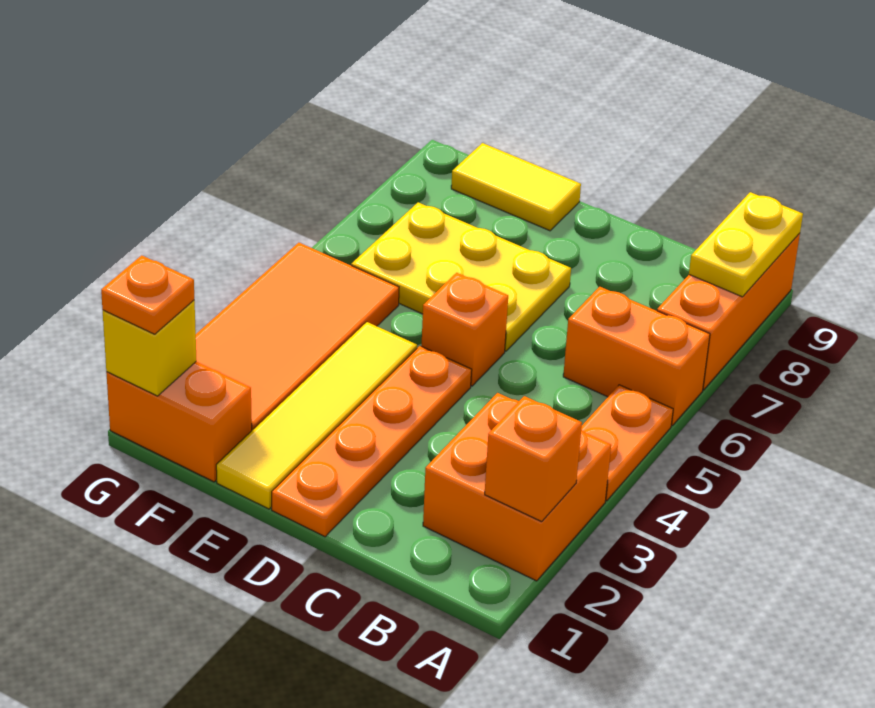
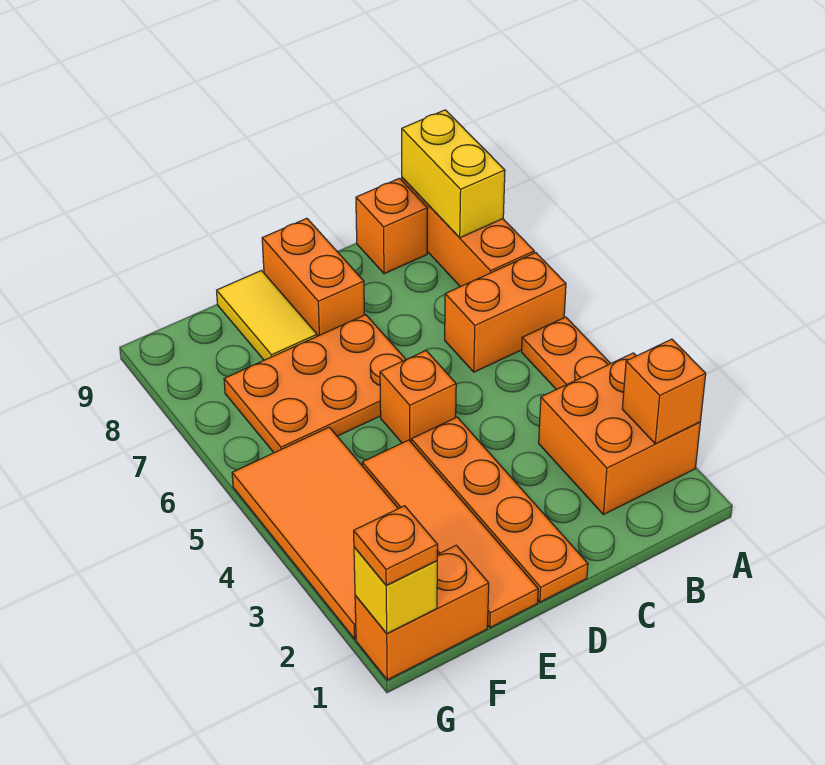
yellow 1x2 plate [689,192,803,297] -> yellow 1x2 brick [402,110,505,238]
none -> orange 1x1 brick [356,178,428,274]
yellow 2x3 plate [351,202,571,351] -> orange 2x3 plate [224,315,406,453]
none -> orange 1x2 brick [262,218,364,336]
yellow 1x4 tile [216,322,417,509] -> orange 1x4 tile [362,440,538,628]
yellow 1x2 tile [451,143,581,231] -> yellow 1x2 tile turned to [217,271,317,360]

